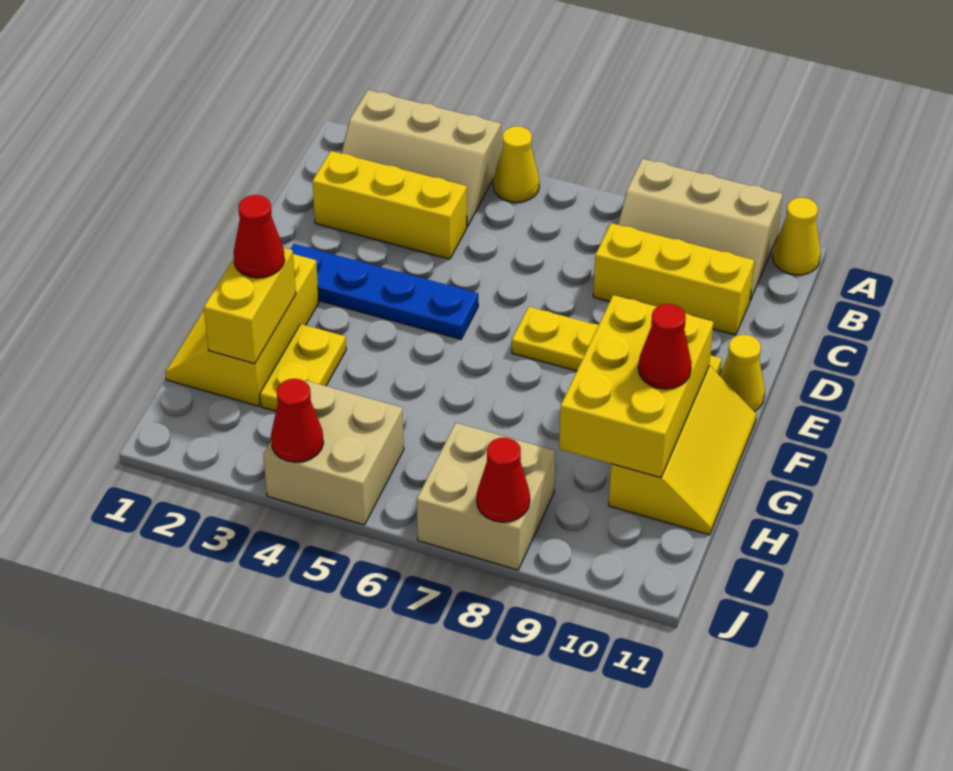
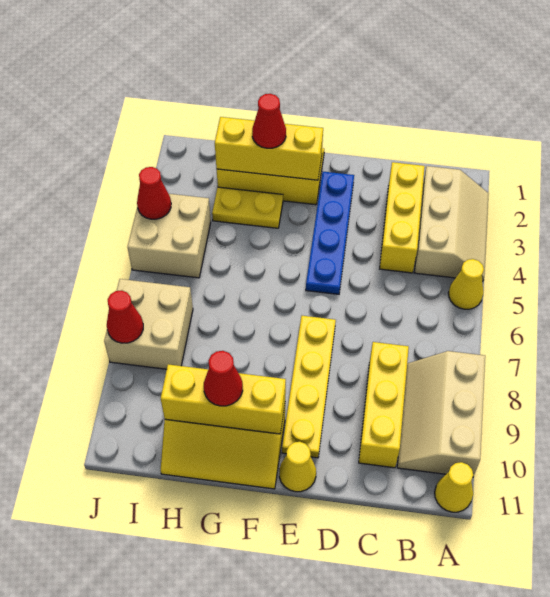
tan 2x3 slope [341,90,501,227] -> tan 2x3 slope turned to [415,166,489,281]
yellow 2x3 brick [559,295,713,478] -> yellow 1x3 brick [161,364,286,434]
yellow 1x2 brick [204,248,296,364] -> yellow 1x3 brick [215,117,323,180]

